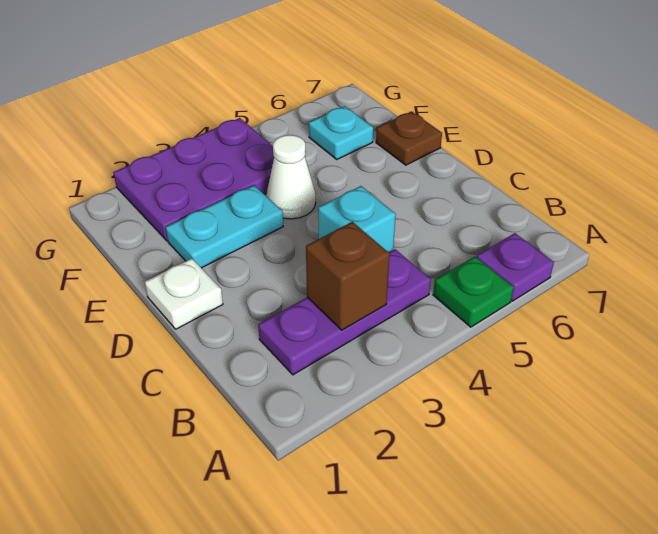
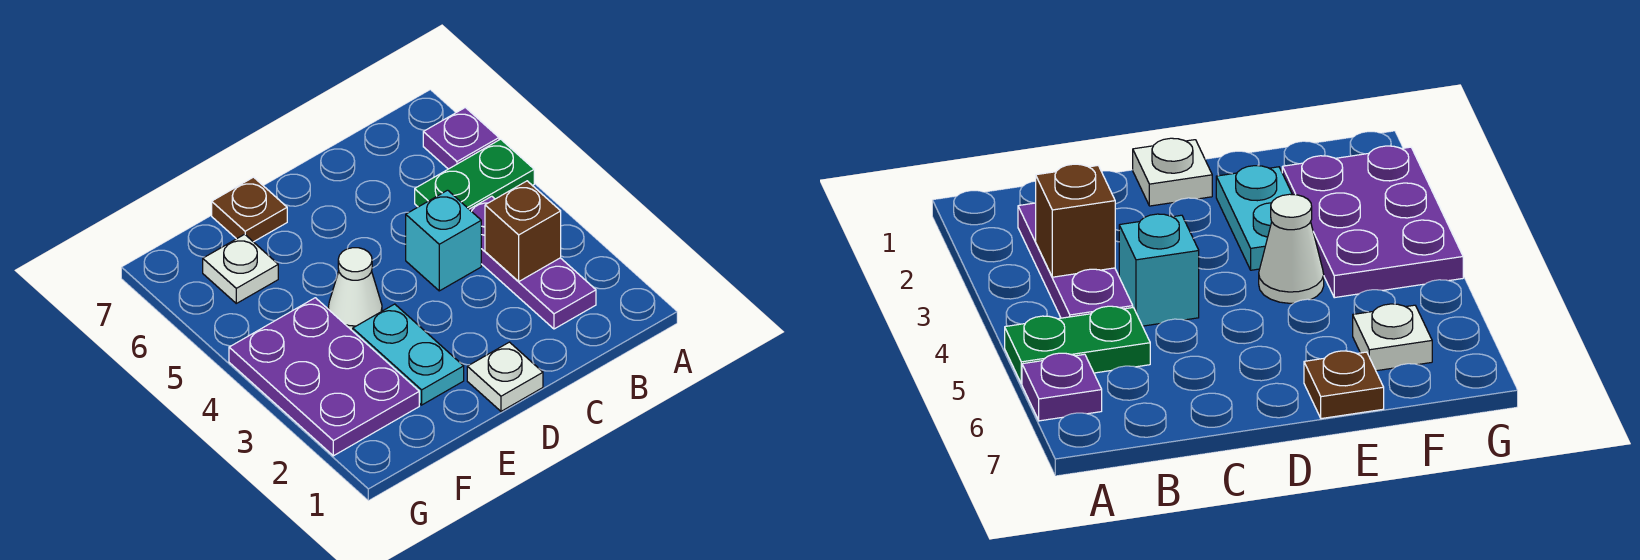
green 1x1 plate [433,257,514,327] -> green 1x2 plate [415,139,534,209]
cyan 1x1 plate [309,106,373,159] -> white 1x1 plate [203,234,278,303]

